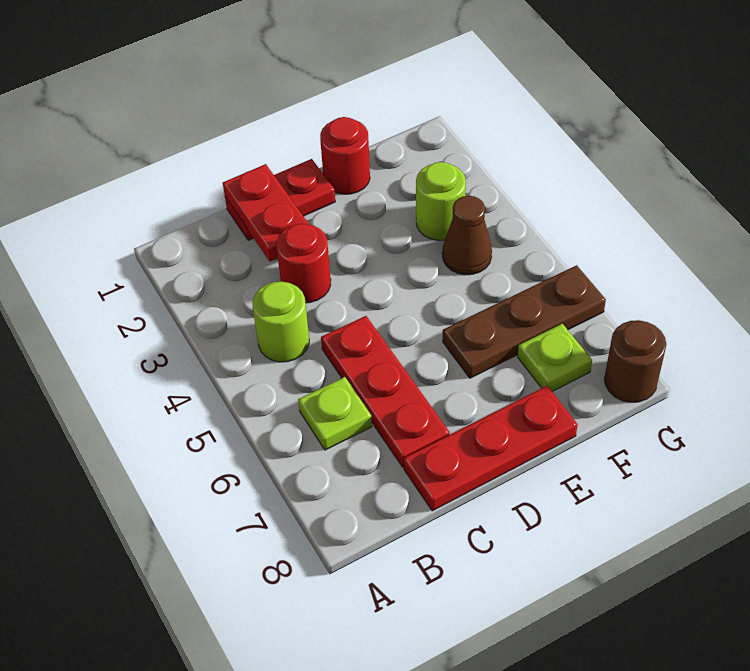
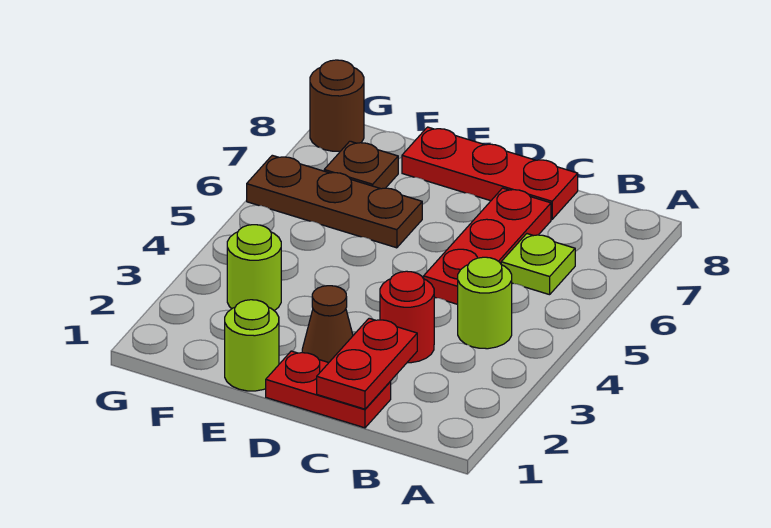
red 1x1 round brick [320,117,370,194] -> lime 1x1 round brick [225,300,279,391]
brown 1x1 cone [442,195,492,275] -> brown 1x1 cone moved to [302,286,353,362]
lime 1x1 plate [518,324,592,391] -> brown 1x1 plate [324,141,398,189]

